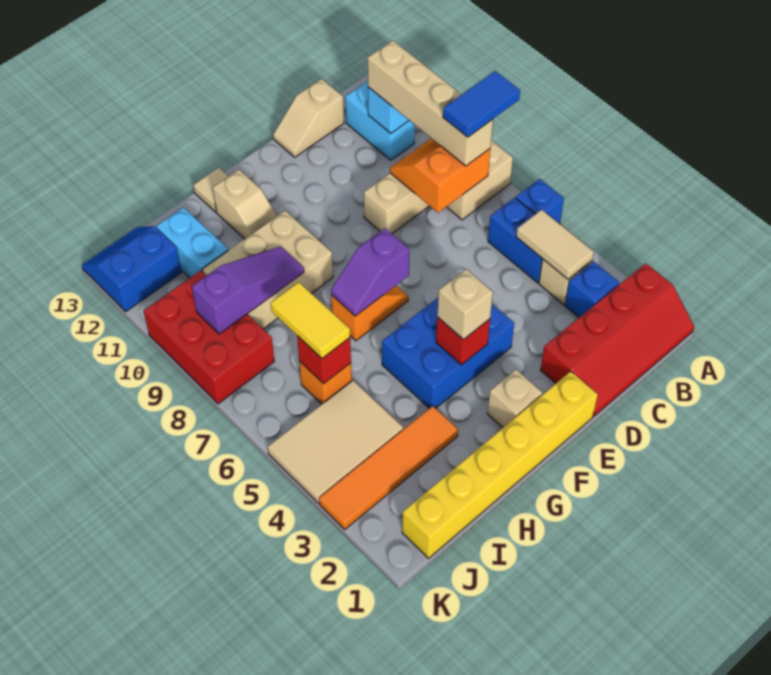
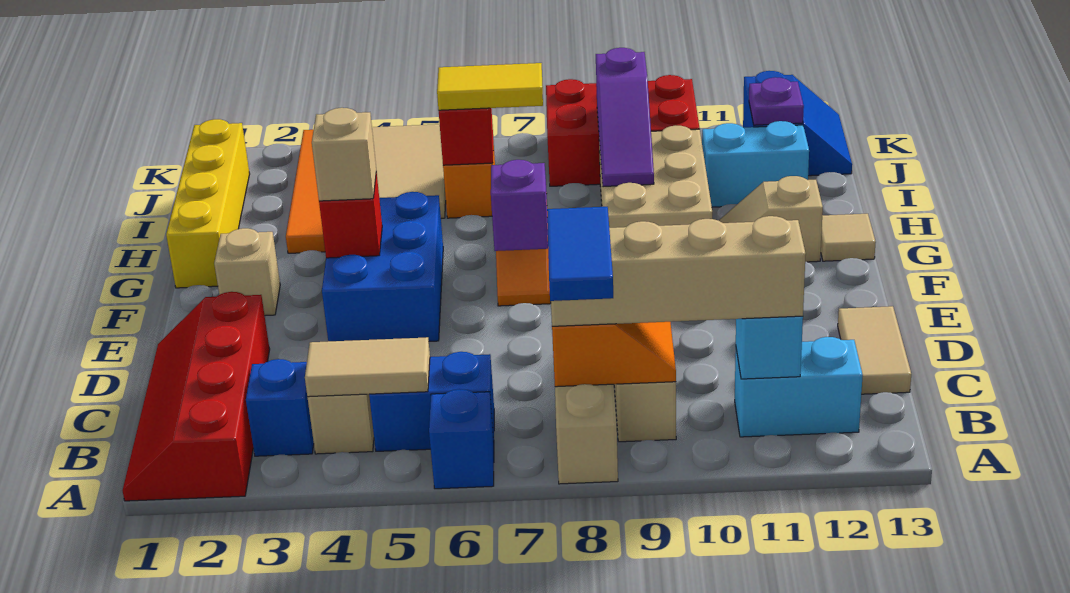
tan 1x2 slope [273,79,344,157] -> tan 1x2 tile [838,306,911,394]
yellow 1x6 brick [402,371,598,558] -> yellow 1x4 brick [166,119,250,288]
none -> purple 1x1 plate [749,77,804,125]

